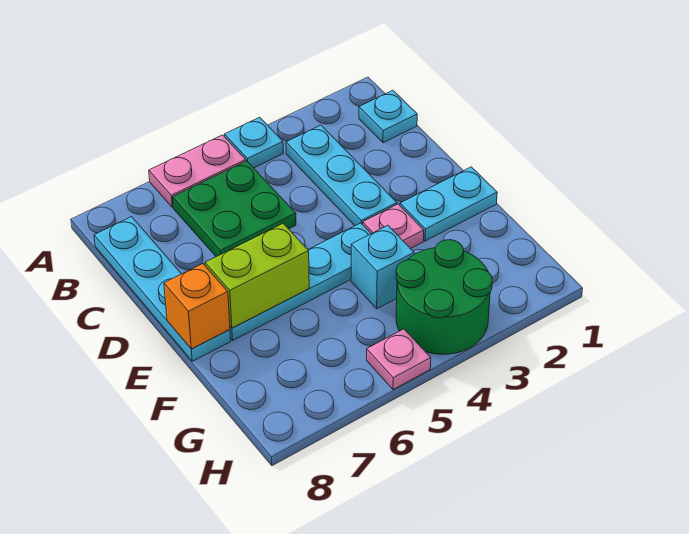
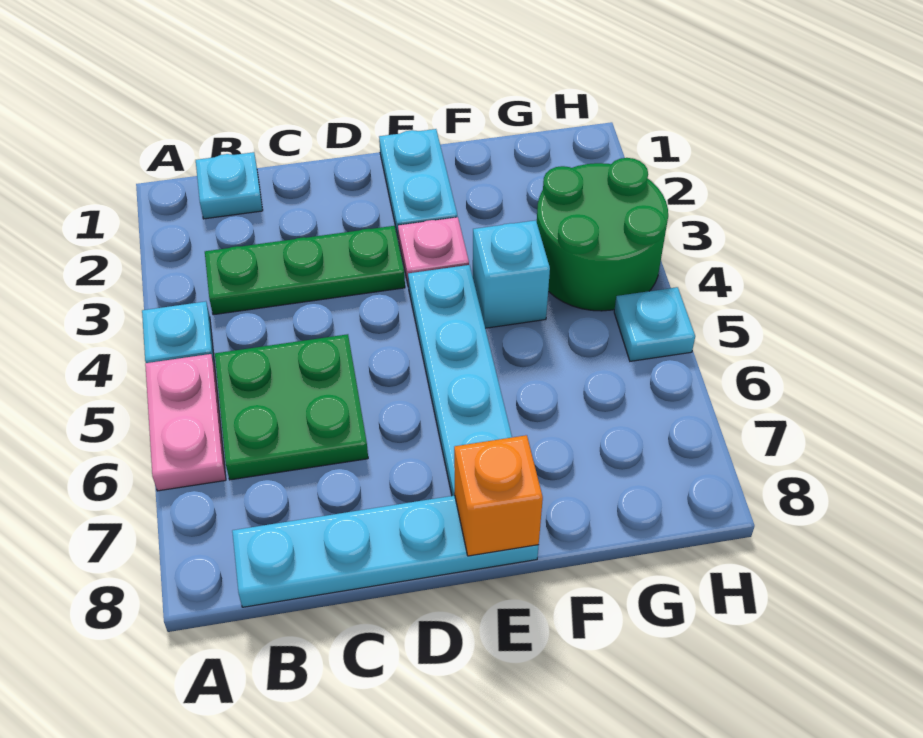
cyan 1x3 plate [286,125,397,226] -> green 1x3 plate [205,226,405,315]
lime 1x2 brick [205,223,309,328] -> none
pink 1x1 plate [367,329,431,390] -> cyan 1x1 plate [614,287,695,361]

